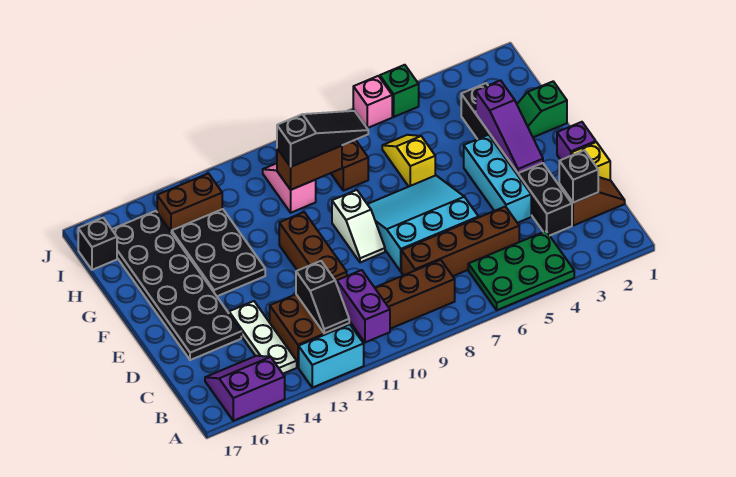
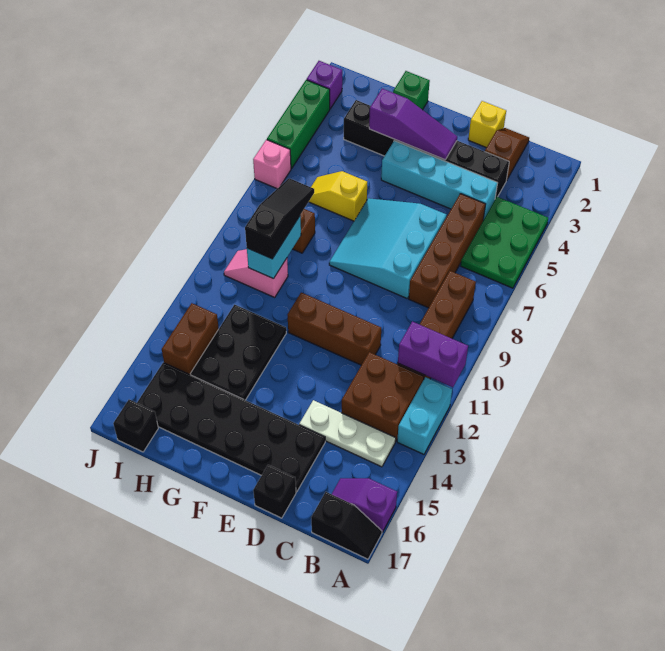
purple 2x2 slope [205,356,285,421] -> purple 1x2 slope [332,478,397,532]
black 1x2 slope [296,261,349,333] -> black 1x2 slope moved to [311,492,382,559]
black 1x1 brick [559,150,598,203] -> black 1x1 brick moved to [253,465,296,518]
cyan 1x3 brick [464,135,531,223] -> cyan 1x4 brick [381,141,498,220]
purple 1x1 brick [557,122,596,160] -> purple 1x1 brick moved to [307,61,342,109]
white 1x2 slope [332,190,385,262] -> none
black 2x3 plate [172,209,265,296] -> black 2x3 plate turned to [191,305,286,400]
brown 1x2 brick [277,146,342,190] -> cyan 1x2 brick [247,216,301,279]
green 1x1 brick [380,65,419,117] -> green 1x3 brick [267,80,330,169]

